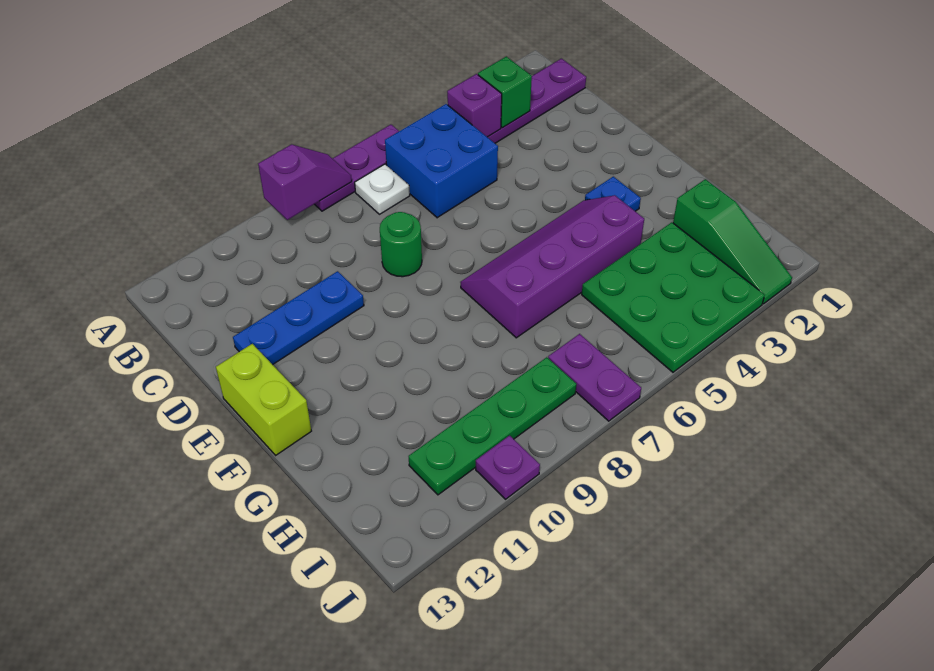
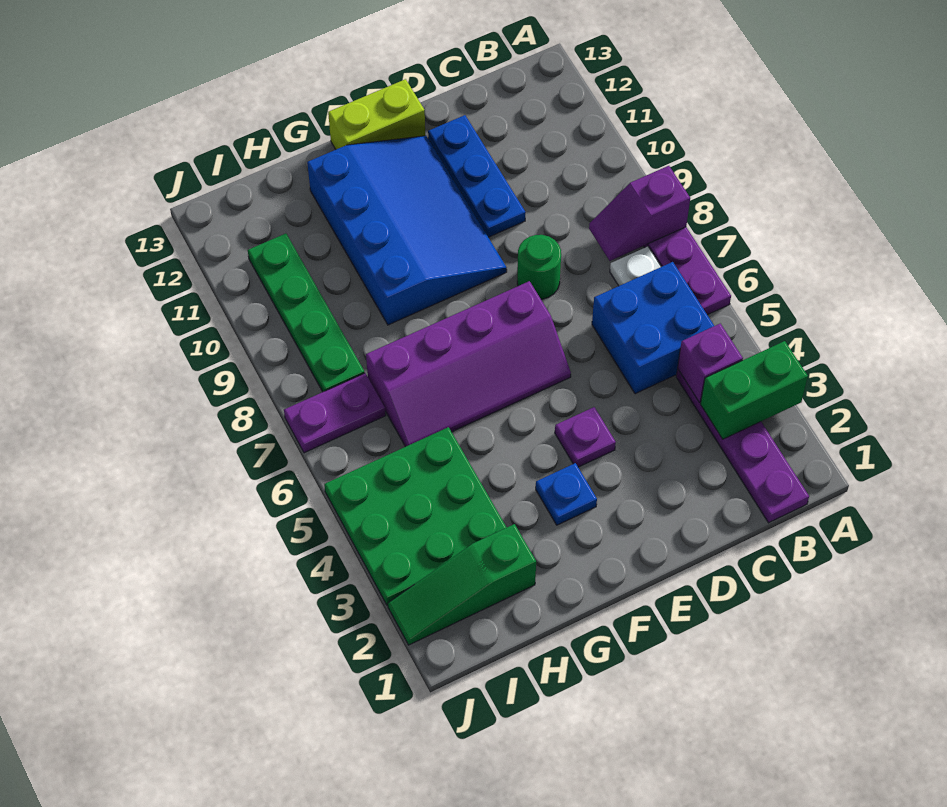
purple 1x2 slope [258,144,352,220] -> purple 1x2 slope turned to [589,166,690,261]
green 1x1 brick [478,56,532,128] -> green 1x2 brick [700,341,808,439]
none -> blue 3x4 slope [307,136,507,325]
purple 2x4 slope [460,195,644,338] -> purple 2x4 slope turned to [366,281,571,447]
purple 1x1 plate [476,436,540,499] -> purple 1x1 plate moved to [555,407,616,467]

